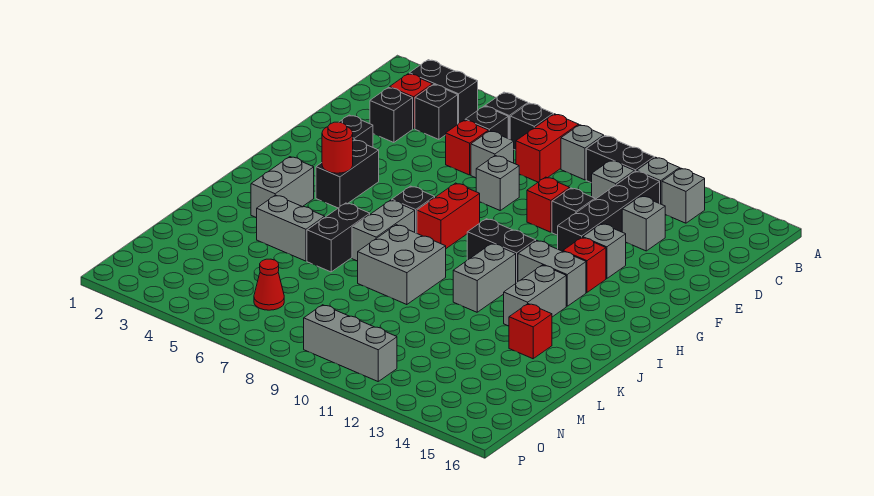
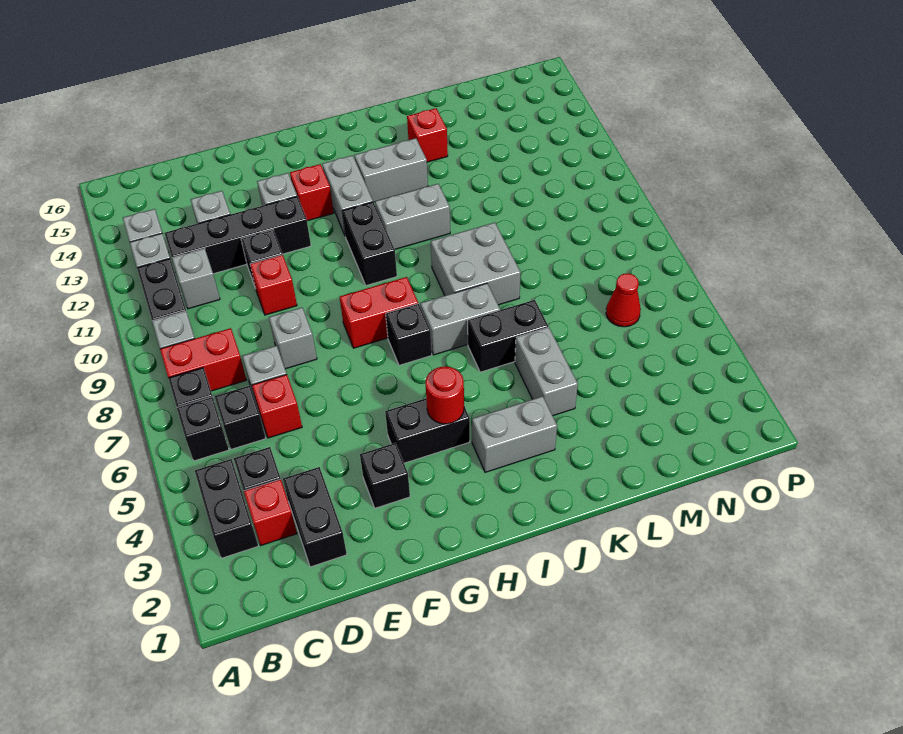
black 1x1 brick [370,87,413,142] -> black 1x2 brick [283,467,347,567]
grey 1x3 brick [304,305,397,381] -> none

